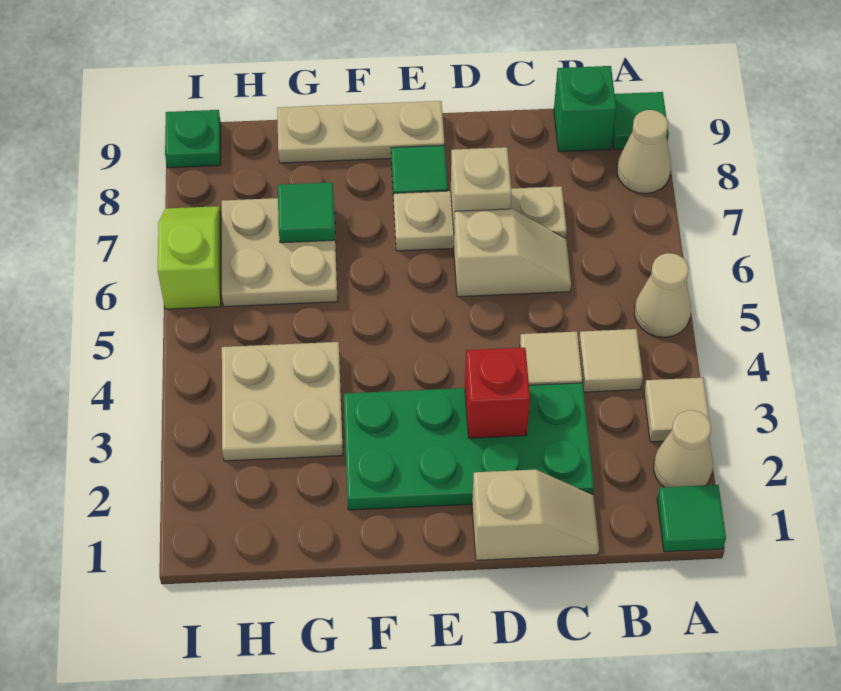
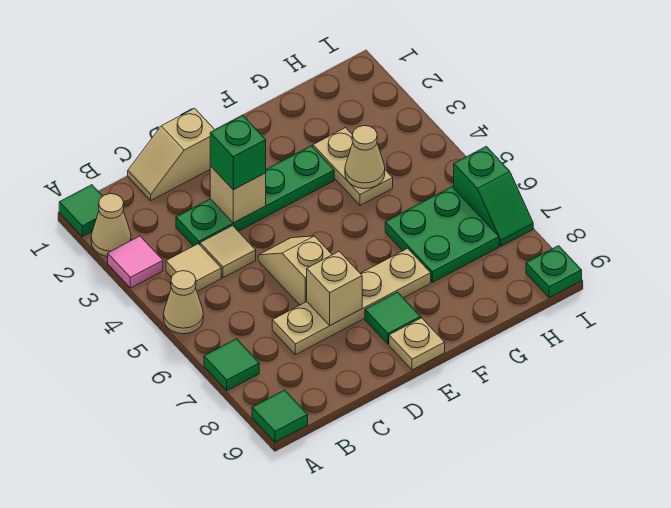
tan 1x1 tile [644,378,709,442] -> pink 1x1 tile [108,236,163,288]
tan 1x1 cone [617,110,671,193] -> tan 1x1 cone moved to [345,126,385,189]
green 1x1 brick [554,66,616,152] -> green 1x1 brick moved to [210,115,266,190]
green 2x4 plate [344,383,594,510] -> green 1x4 plate [176,146,334,246]
tan 1x2 slope [454,209,571,297] -> tan 1x2 slope turned to [258,236,332,305]
tan 1x3 plate [393,186,567,251] -> tan 1x4 plate [272,248,431,355]
red 1x1 brick [465,348,530,438] -> tan 1x1 brick [210,166,266,223]
tan 1x3 plate [277,101,444,163] -> tan 1x1 plate [389,318,445,370]
tan 2x2 plate [222,342,343,461] -> tan 1x2 plate [313,128,393,205]
tan 2x2 plate [222,198,338,307] -> green 2x2 plate [385,187,499,282]
green 1x1 tile [278,182,335,243] -> green 1x1 tile moved to [204,339,259,391]
lime 1x2 slope [158,206,221,309] -> green 1x2 slope [454,146,533,246]

